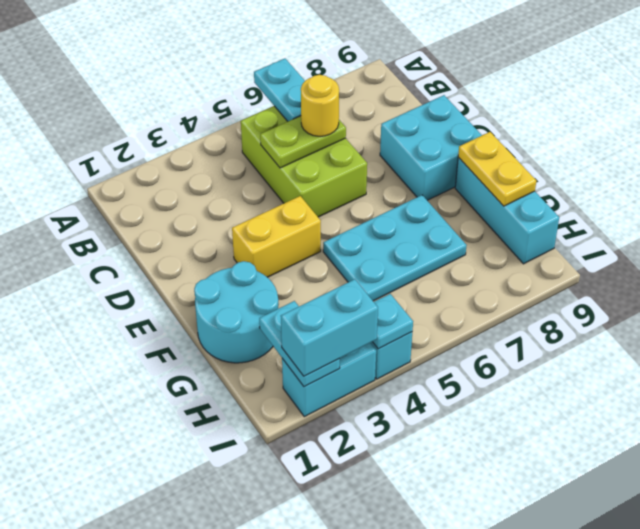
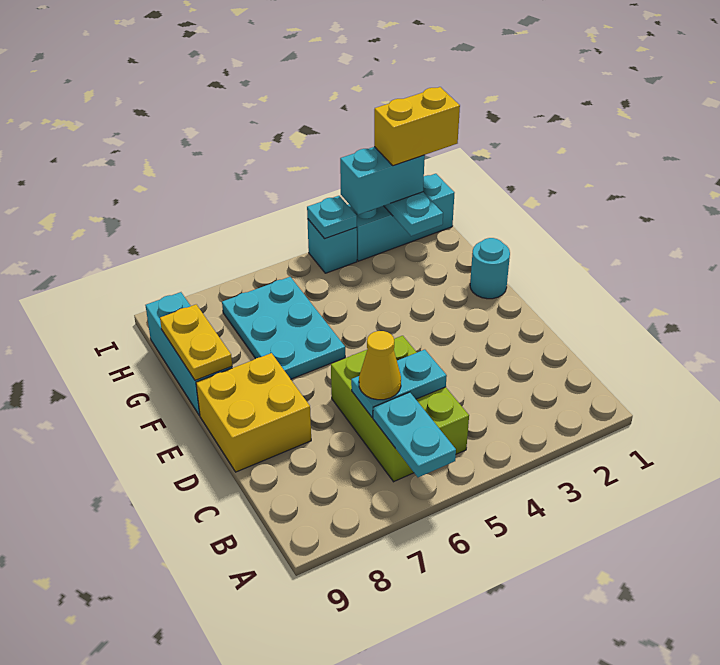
lime 1x2 plate [260,116,346,168] -> cyan 1x2 plate [351,350,447,417]
yellow 1x1 round brick [301,75,339,136] -> yellow 1x1 cone [359,331,401,400]
cyan 2x2 brick [380,95,482,200] -> yellow 2x2 brick [196,353,311,472]
yellow 1x2 brick [232,196,321,277] -> yellow 1x2 brick moved to [374,87,460,166]
cyan 2x2 round brick [194,261,279,363] -> cyan 1x1 round brick [470,238,510,299]
cyan 2x3 plate [323,195,467,301] -> cyan 2x3 plate turned to [222,277,345,379]
cyan 1x2 brick [282,343,376,417] -> cyan 1x3 brick [348,174,454,261]

